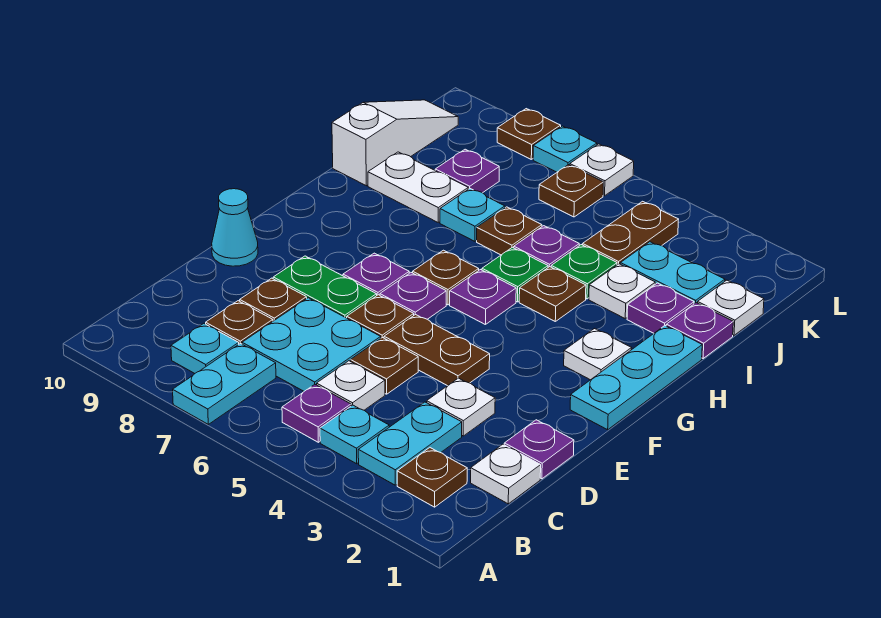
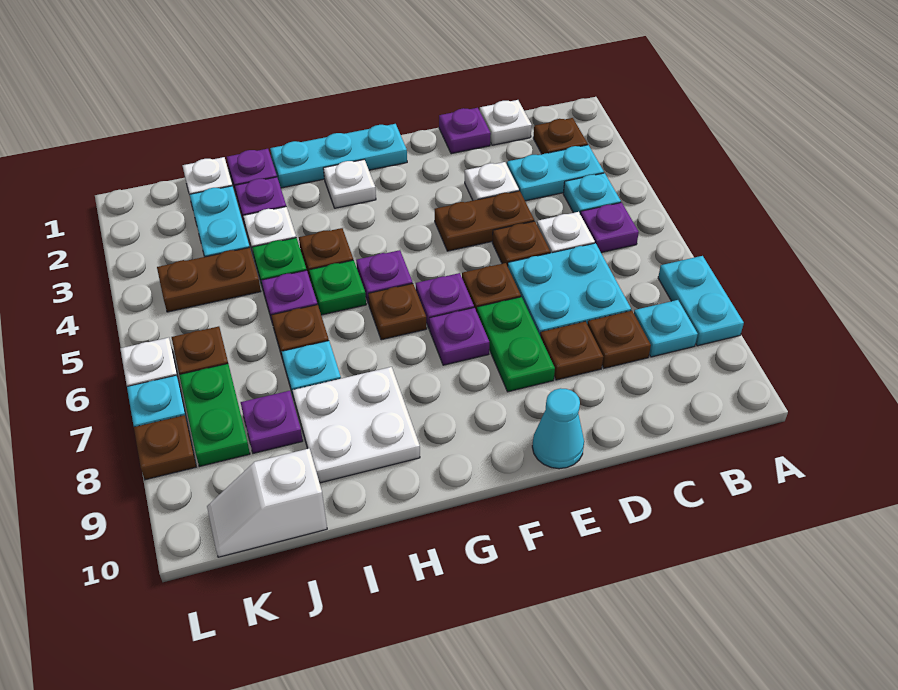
cyan 1x2 plate [173,343,276,424] -> cyan 1x2 plate turned to [658,256,744,346]
brown 1x2 plate [384,314,490,386] -> brown 1x2 plate turned to [435,191,534,251]
white 1x2 plate [368,152,468,222] -> white 2x2 plate [293,367,420,483]
white 1x3 slope [332,100,458,186] -> white 1x2 slope [207,449,327,557]
none -> green 1x2 plate [179,364,250,467]

